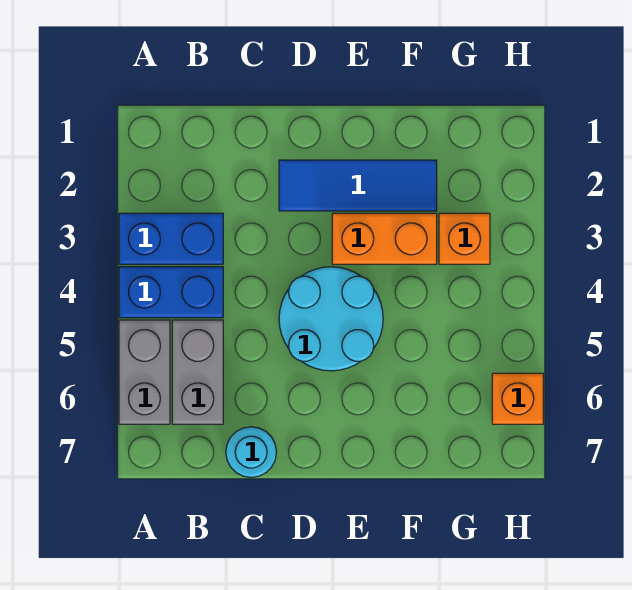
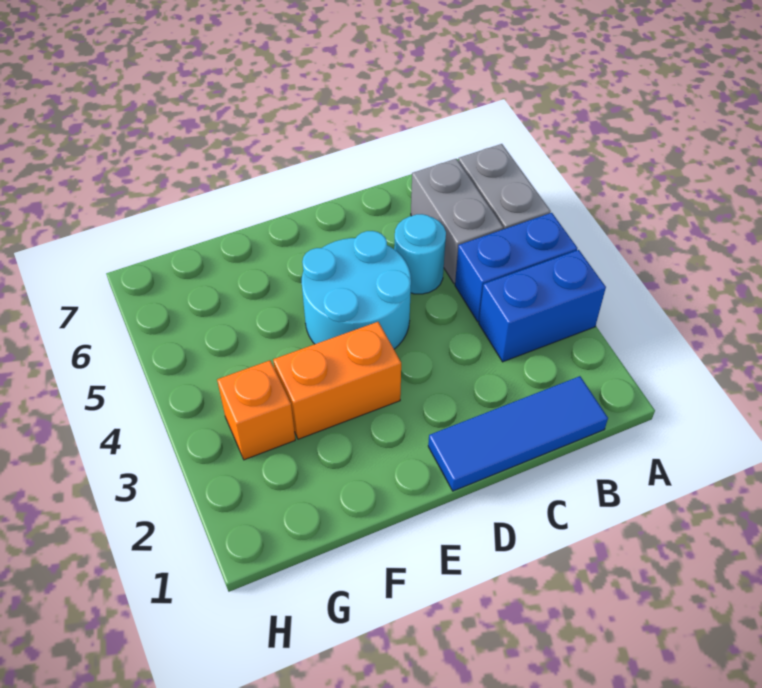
cyan 1x1 round brick [226,427,276,477] -> cyan 1x1 round brick moved to [394,214,446,294]
blue 1x3 tile [279,160,437,211] -> blue 1x3 tile moved to [428,376,608,491]
orange 1x1 brick [492,373,543,424] -> none

